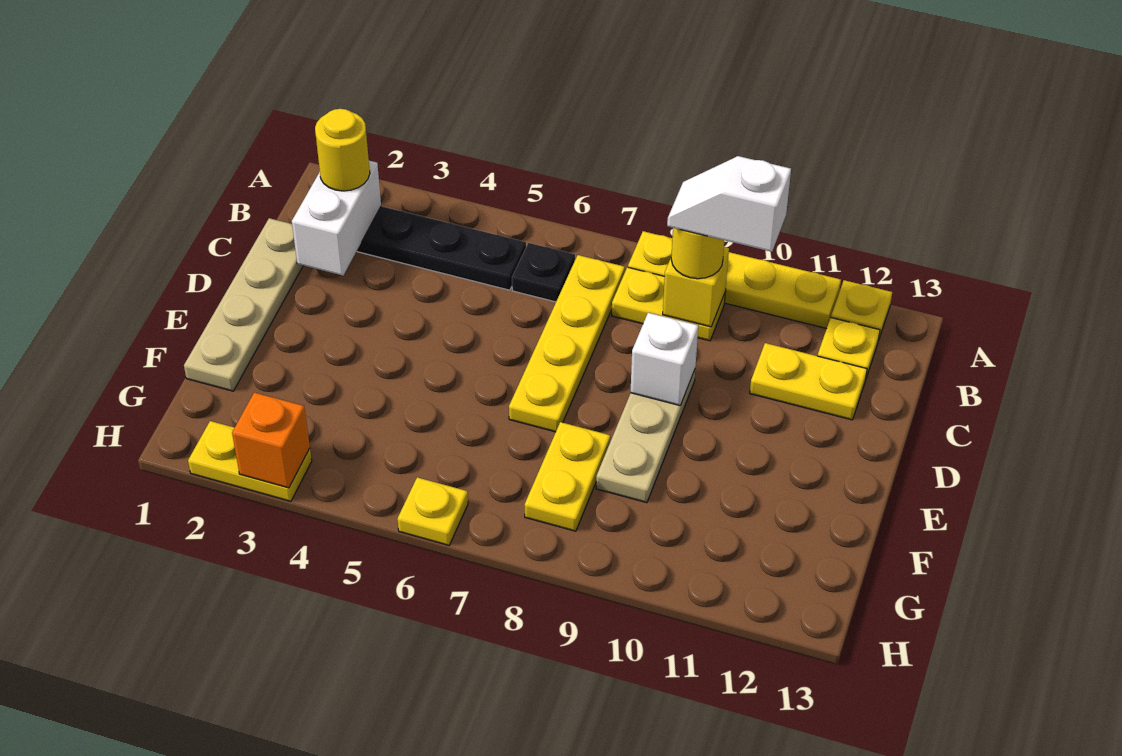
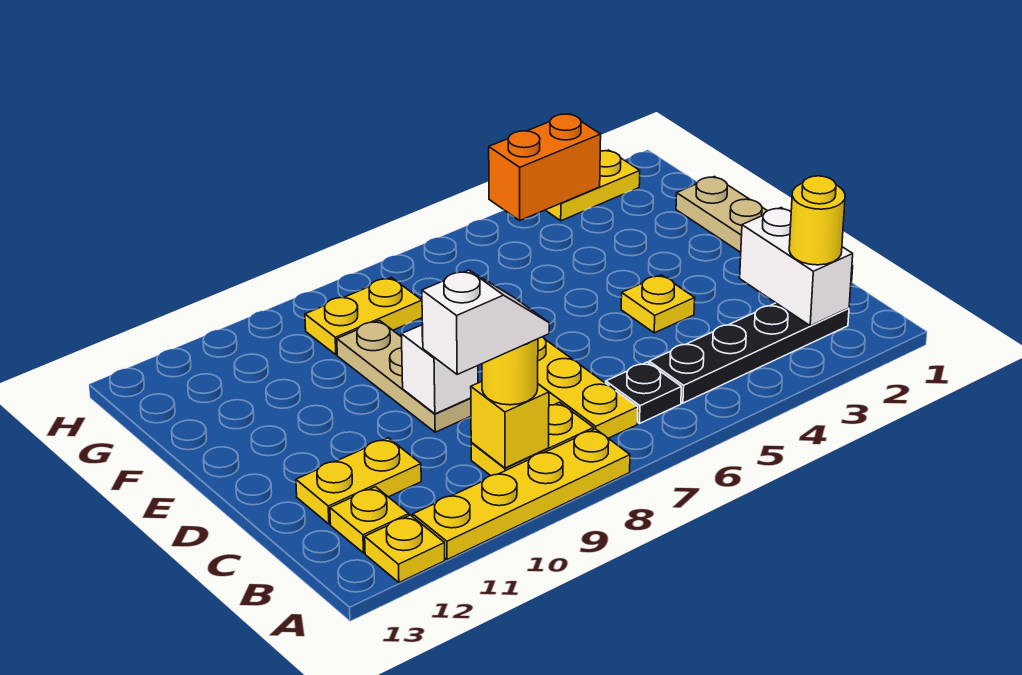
yellow 1x2 plate [525,422,610,531] -> yellow 1x2 plate turned to [305,277,422,355]
orange 1x1 brick [232,392,310,488] -> orange 1x2 brick [489,114,601,220]
yellow 1x1 plate [398,477,468,545] -> yellow 1x1 plate moved to [621,275,695,333]

